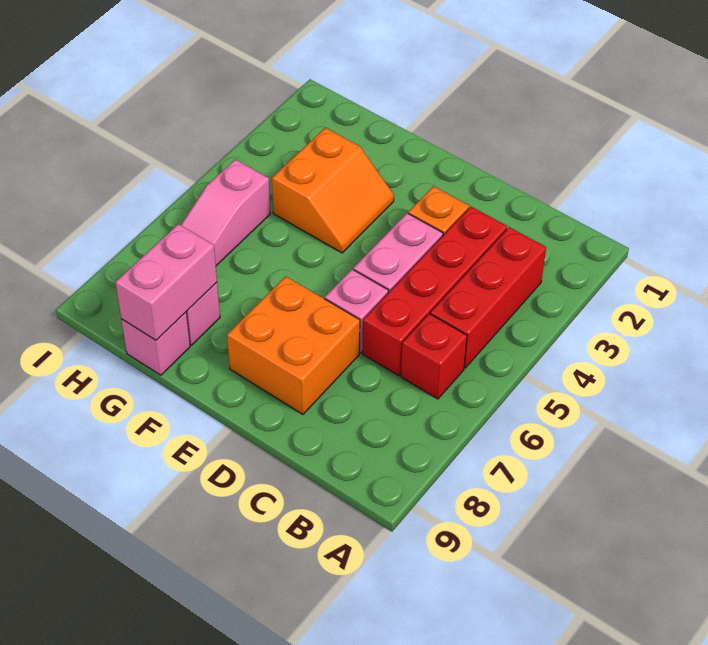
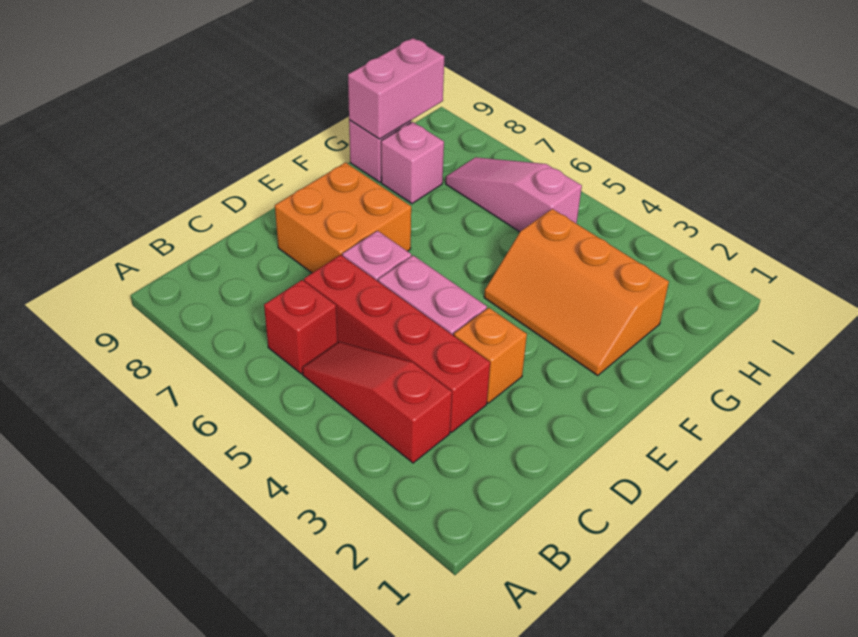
red 1x3 brick [430,227,546,368] -> red 1x3 slope [302,342,452,463]
orange 2x2 slope [272,128,394,253] -> orange 2x3 slope [484,209,669,375]
pink 1x2 brick [115,224,217,340] -> pink 1x2 brick turned to [348,38,444,139]

